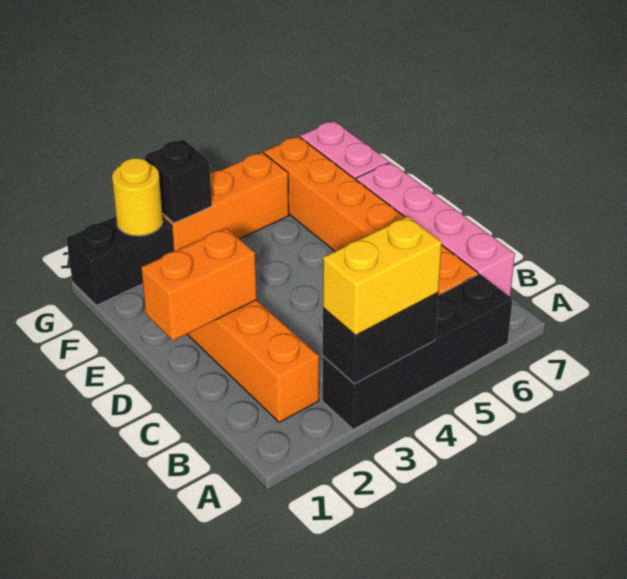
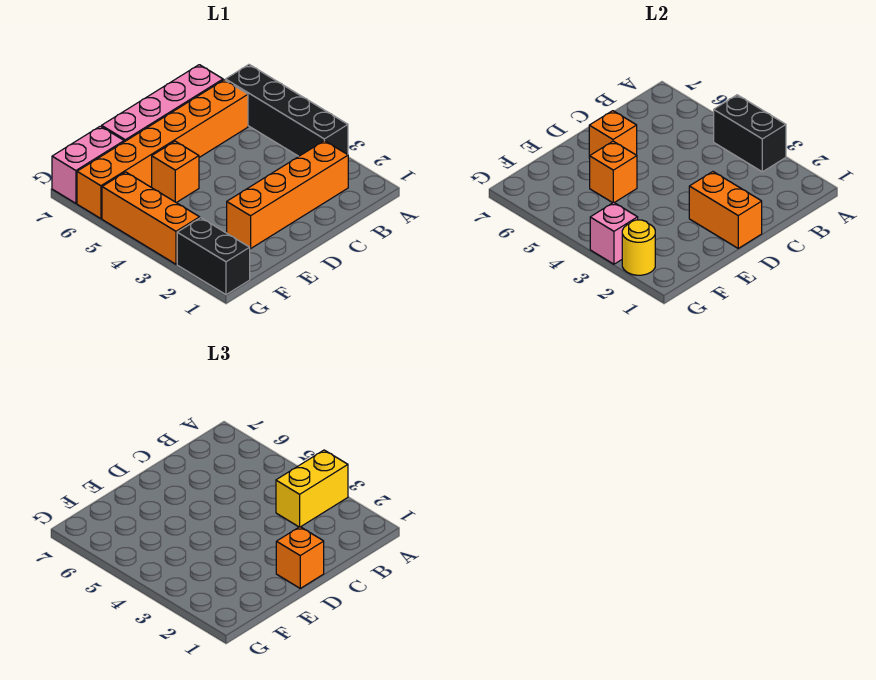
yellow 1x2 brick [323,216,442,335] -> yellow 1x2 brick turned to [276,450,348,527]
none -> orange 1x1 brick [276,527,324,588]
none -> orange 1x1 brick [589,111,637,158]
none -> orange 1x1 brick [152,141,199,203]
none -> orange 1x1 brick [590,141,637,203]
black 1x1 brick [145,139,212,223] -> pink 1x1 brick [590,202,638,264]

